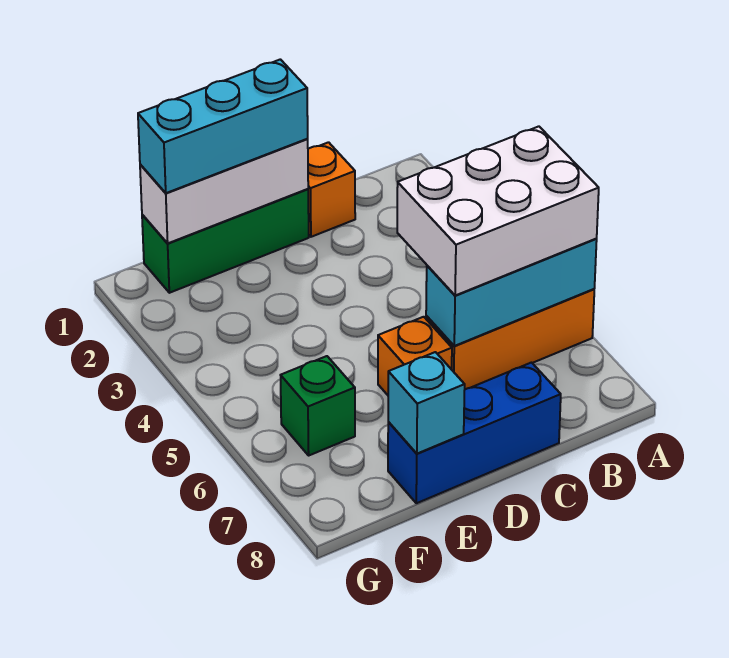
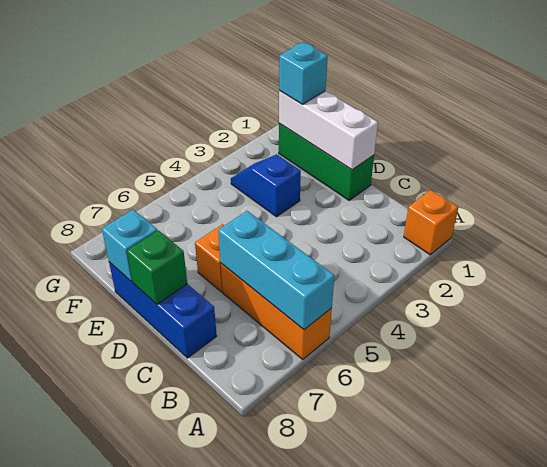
white 2x3 brick [397,126,599,296] -> none
orange 1x1 brick [308,142,355,237] -> orange 1x1 brick moved to [404,190,458,255]
cyan 1x3 brick [138,59,308,193] -> cyan 1x1 brick [279,42,328,104]
none -> blue 1x2 slope [231,154,301,217]
green 1x1 brick [281,356,355,455] -> green 1x1 brick moved to [127,230,187,304]

